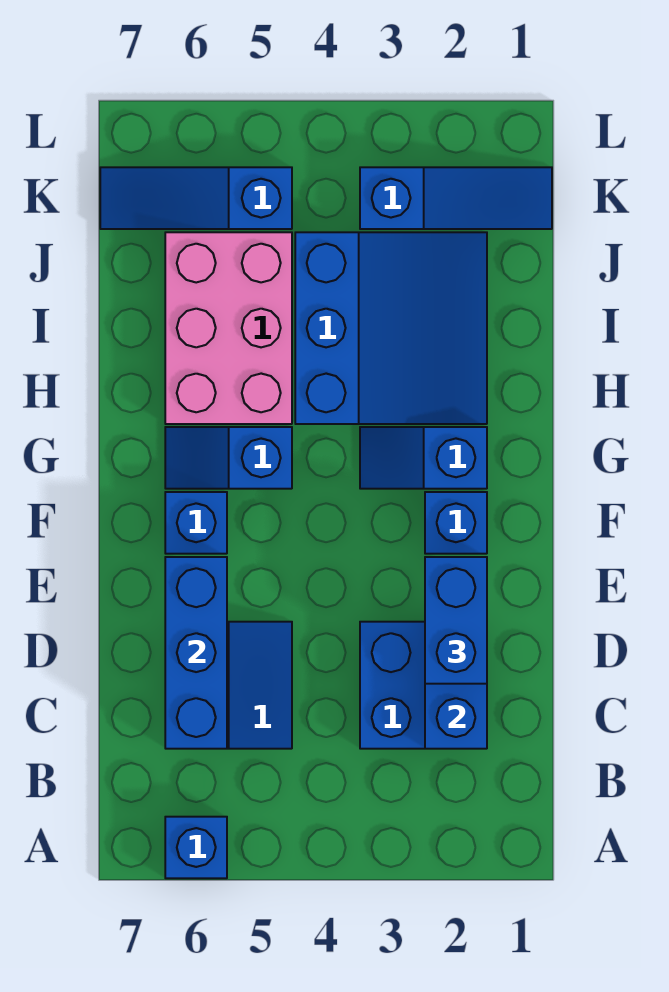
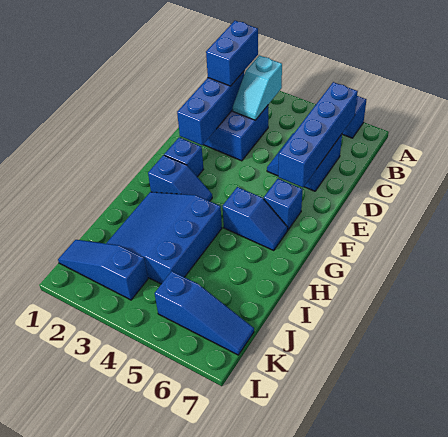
none -> cyan 1x2 slope [233,55,282,120]
blue 1x3 brick [165,557,227,749] -> blue 1x4 brick [278,82,358,187]
blue 1x2 brick [425,557,487,684] -> blue 1x2 brick moved to [206,21,258,86]
pink 2x3 brick [165,232,292,424] -> none

